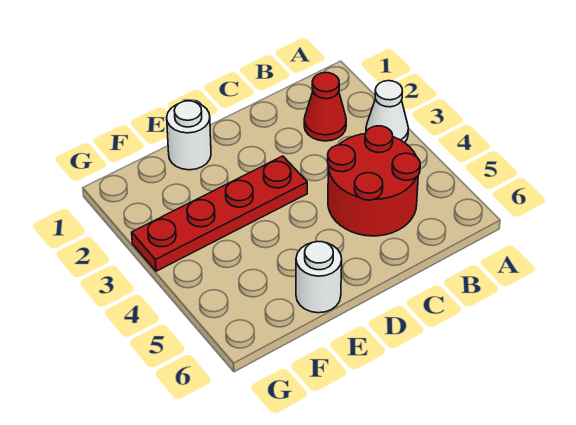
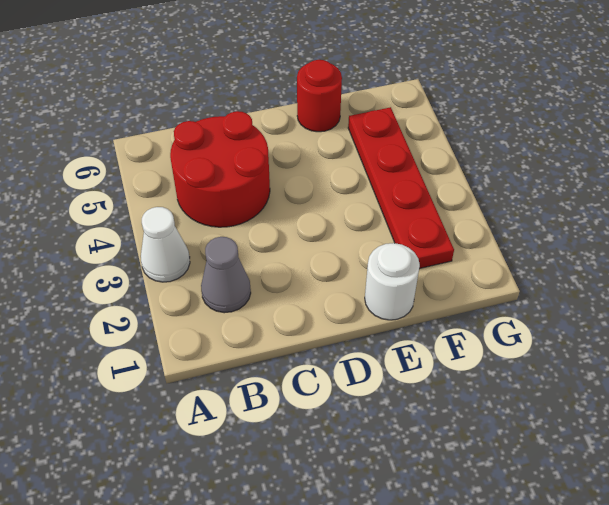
red 1x1 cone [304,73,346,141] -> grey 1x1 cone [201,237,251,313]
red 1x4 plate [132,156,307,271] -> red 1x4 plate turned to [348,107,454,269]
white 1x1 round brick [296,242,342,313] -> red 1x1 round brick [297,60,342,132]

